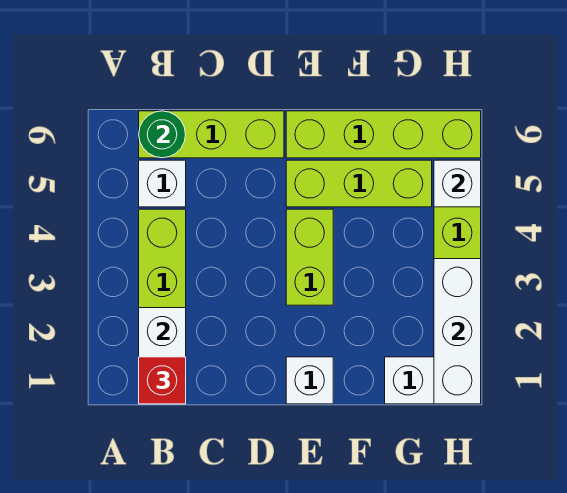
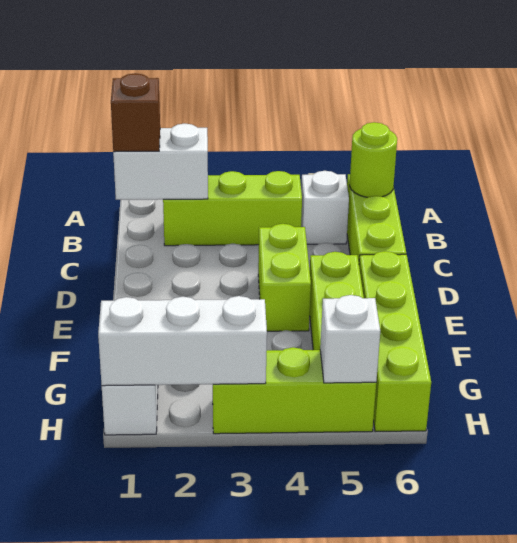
red 1x1 brick [139,357,186,404] -> brown 1x1 brick [111,73,160,152]
green 1x1 round brick [139,111,186,158] -> lime 1x1 round brick [350,122,397,197]
white 1x1 brick [286,357,333,404] -> none
lime 1x2 brick [286,209,333,305] -> lime 1x2 brick turned to [258,224,311,331]

